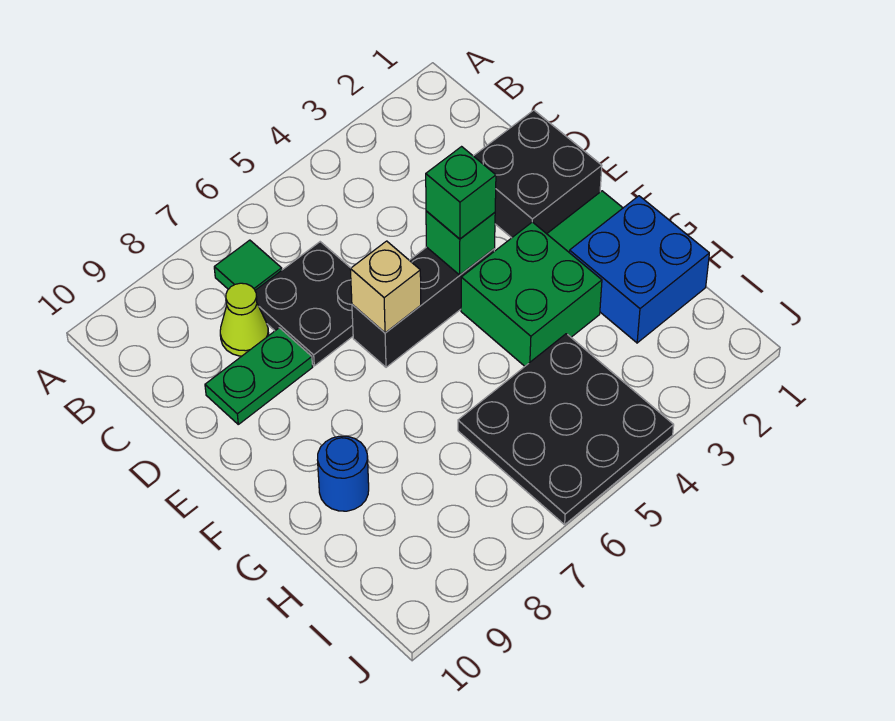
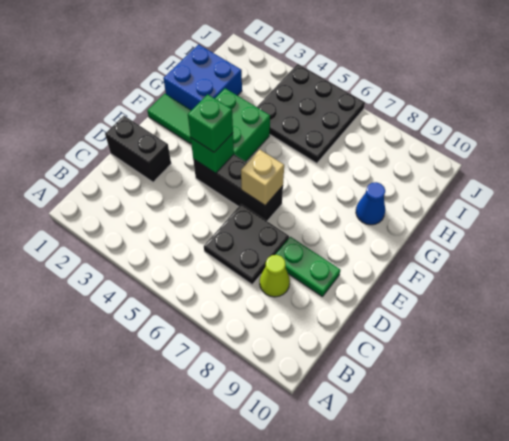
green 1x1 tile [214,240,282,290] -> none
black 2x2 brick [474,110,602,238] -> black 1x2 brick [105,116,171,182]
blue 1x1 round brick [318,436,369,511] -> blue 1x1 cone [356,182,385,225]

